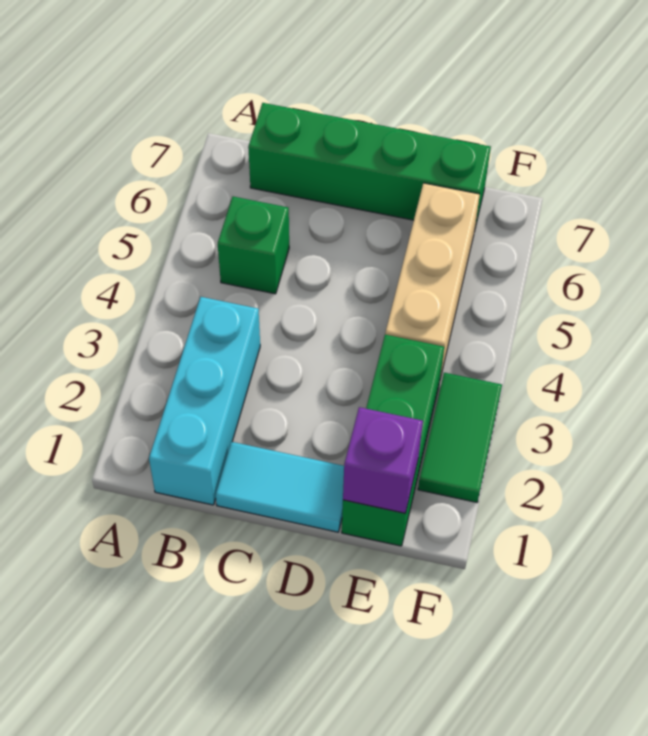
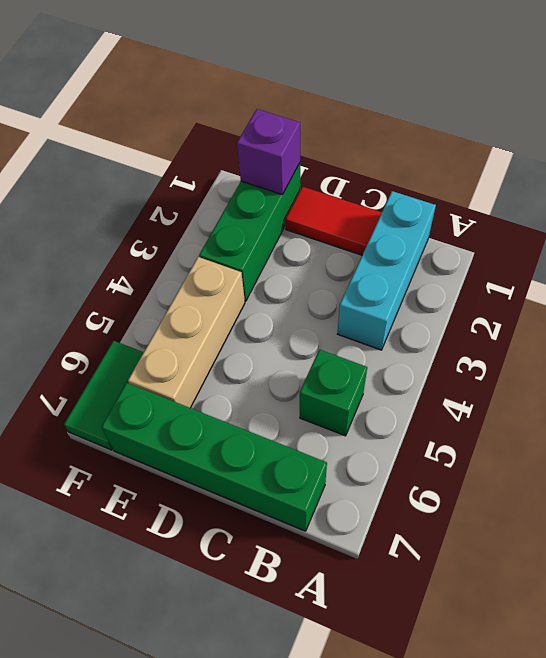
cyan 1x2 tile [216,442,344,532] -> red 1x2 tile [285,187,382,255]
green 1x2 tile [418,373,502,502] -> green 1x2 tile moved to [64,341,144,450]

